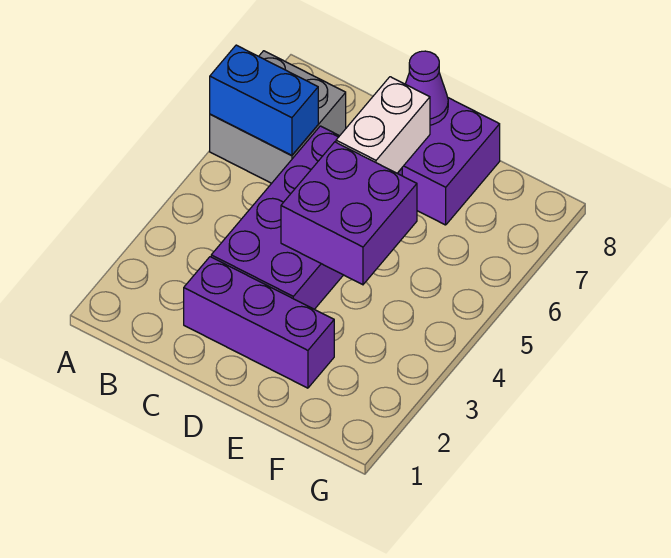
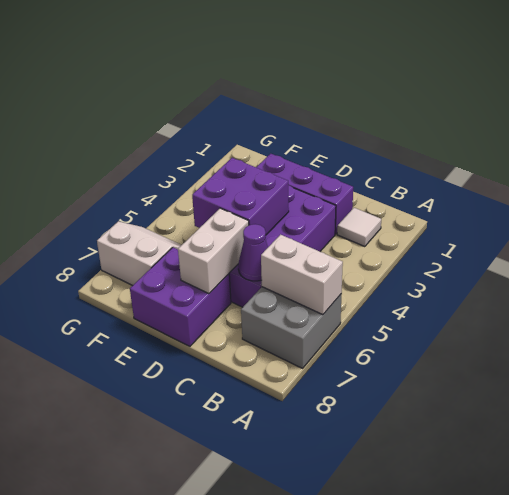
blue 1x2 brick [210,45,318,156] -> white 1x2 brick [261,235,343,315]
none -> white 1x1 tile [337,208,381,247]
purple 1x1 cone [406,51,448,125] -> purple 1x1 cone moved to [238,224,268,281]
none -> white 2x2 slope [97,221,181,286]

